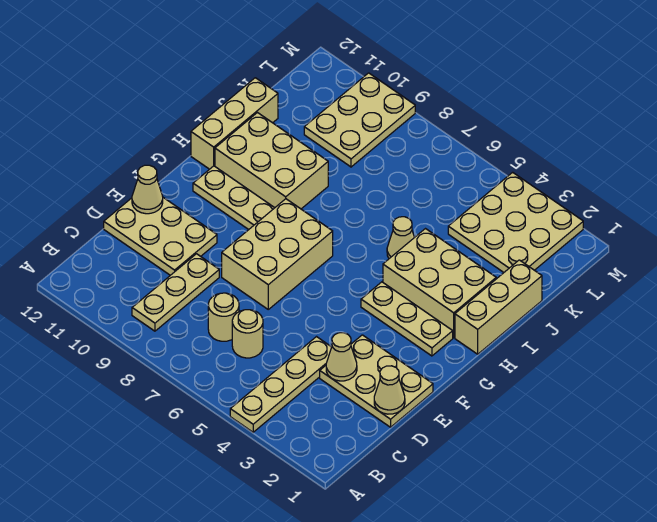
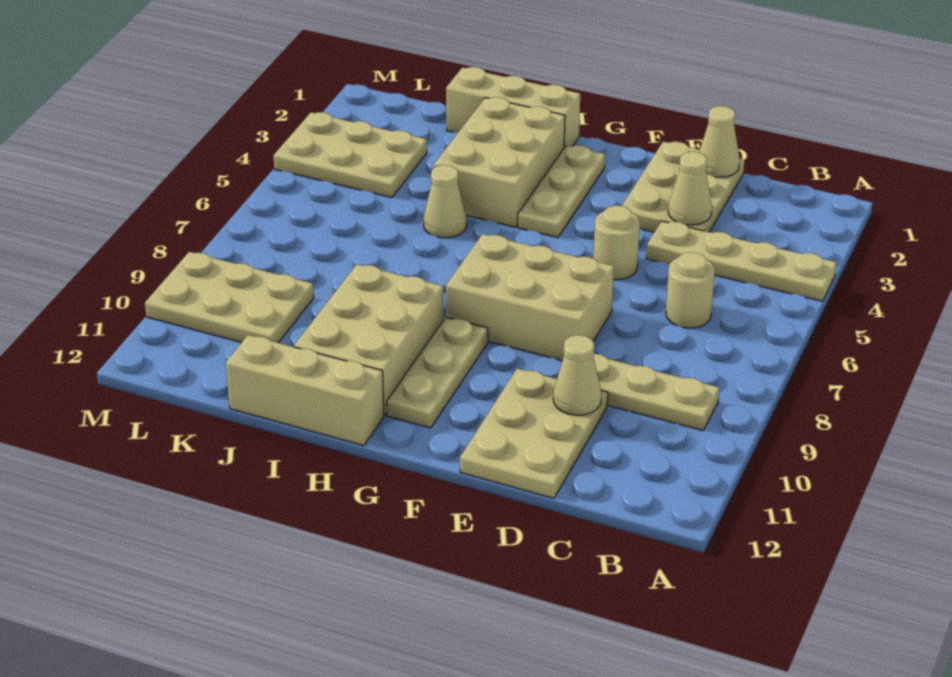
tan 1x1 round brick [208,293,239,341] -> tan 1x1 round brick moved to [594,205,640,280]
tan 1x1 cone [132,165,163,214] -> tan 1x1 cone moved to [553,335,602,415]
tan 3x3 plate [448,172,583,272] -> tan 2x3 plate [273,112,427,198]

